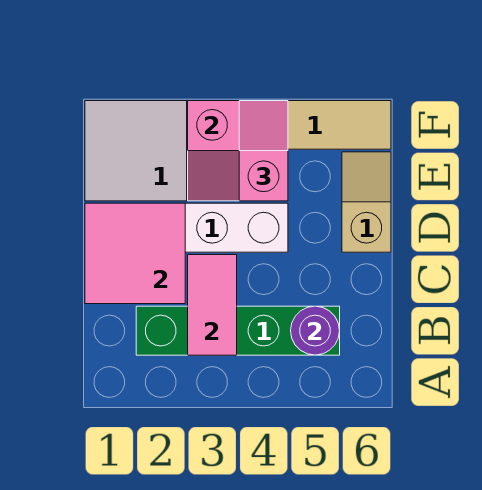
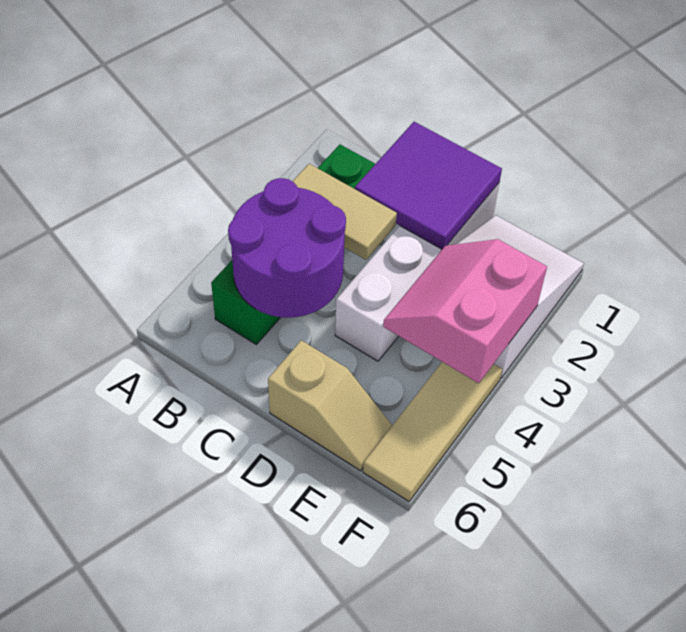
pink 1x2 tile [188,255,237,355] -> tan 1x2 tile [292,164,397,260]
purple 1x1 round brick [291,306,340,355] -> purple 2x2 round brick [228,178,346,318]
pink 2x2 tile [85,203,185,304] -> purple 2x2 tile [355,122,502,249]
pink 1x2 slope [239,101,288,201] -> none

